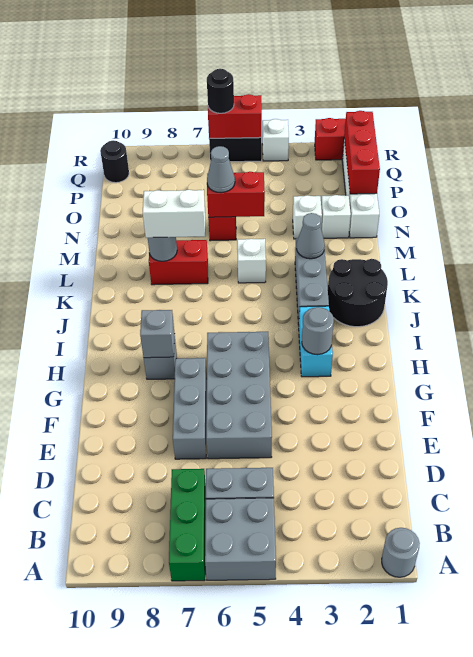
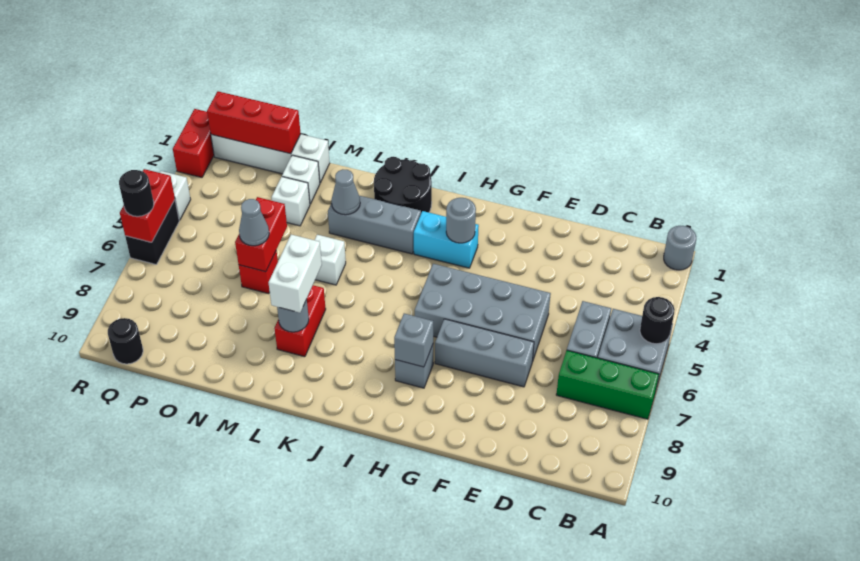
none -> black 1x1 round brick [640,297,675,344]

